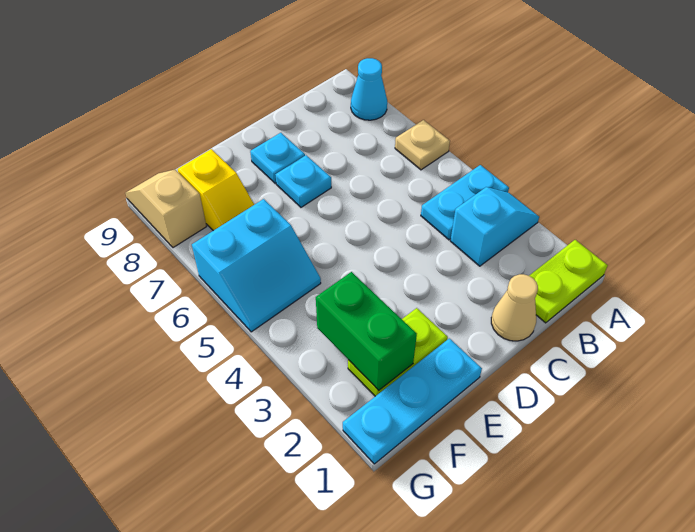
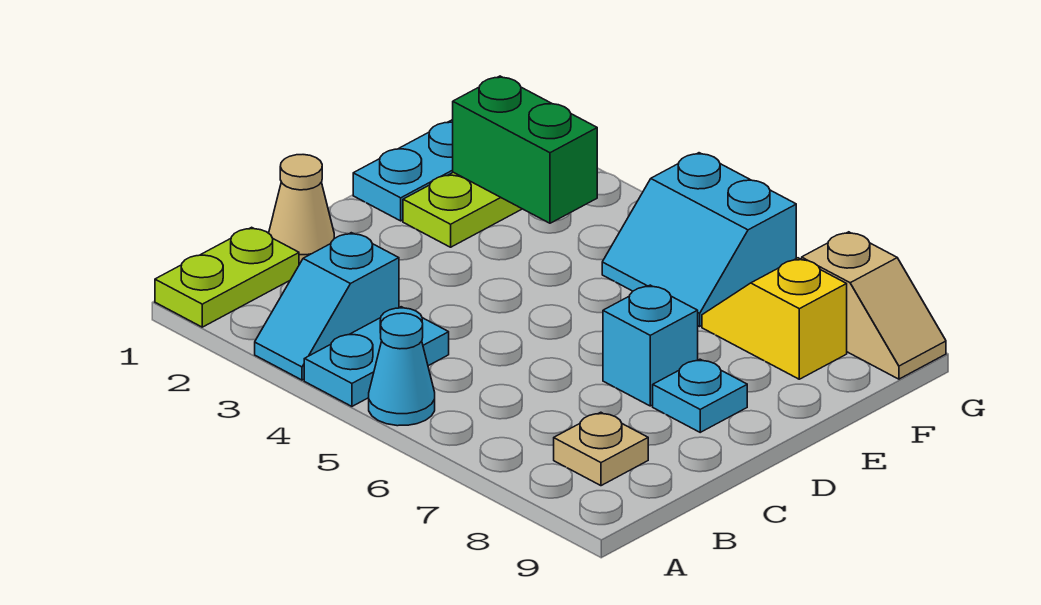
tan 1x1 plate [395,120,450,170] -> tan 1x1 plate moved to [554,412,648,486]
cyan 1x1 cone [351,58,387,120] -> cyan 1x1 cone moved to [369,313,435,426]
cyan 1x1 plate [275,155,331,207] -> cyan 1x1 brick [603,285,698,406]
cyan 2x2 slope [192,199,321,332] -> cyan 2x2 slope turned to [602,153,796,326]

